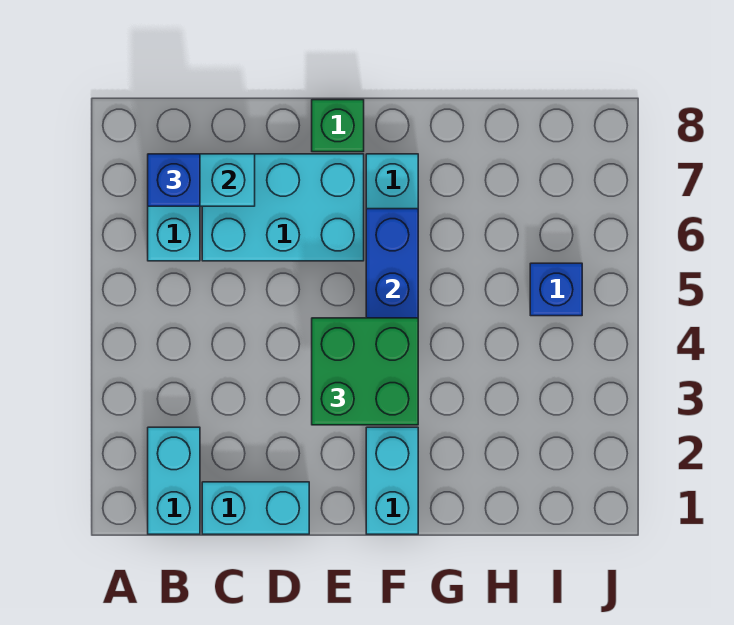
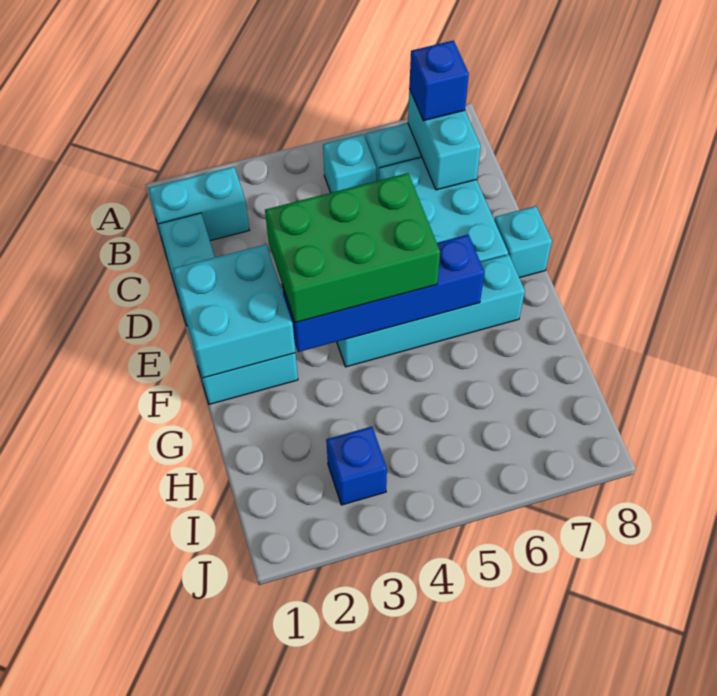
none -> cyan 1x1 brick [323,134,376,193]
none -> cyan 2x2 brick [173,244,295,378]
green 2x2 brick [312,318,418,425] -> green 2x3 brick [265,173,440,323]
green 1x1 brick [312,100,364,152] -> cyan 1x1 brick [494,206,552,278]
blue 1x1 brick [530,263,582,316] -> blue 1x1 brick moved to [326,427,387,505]

